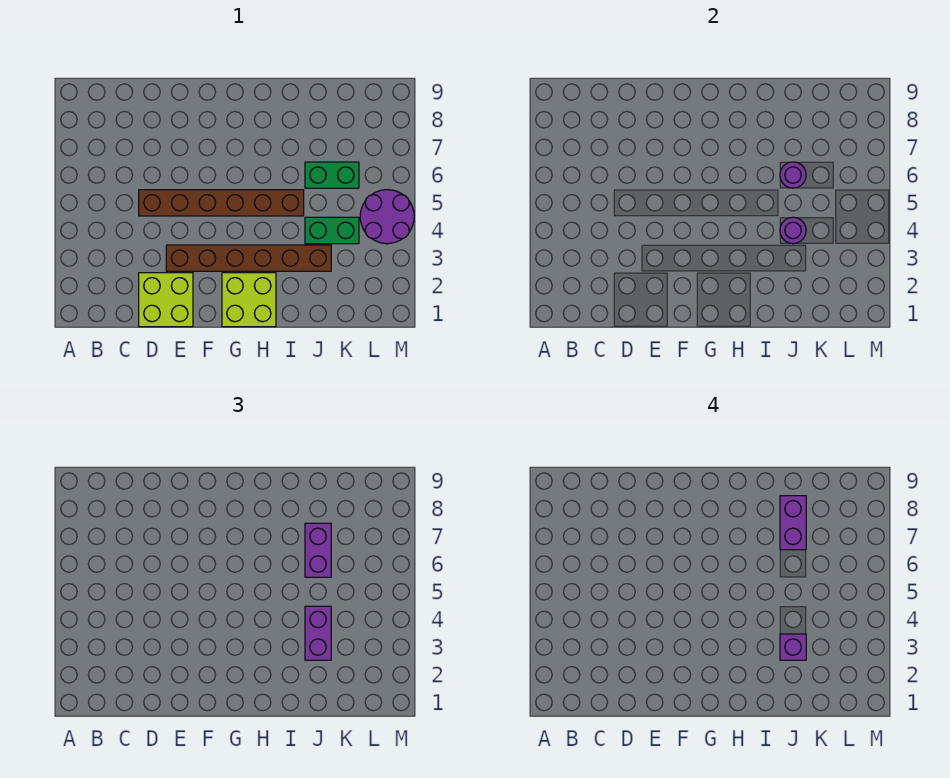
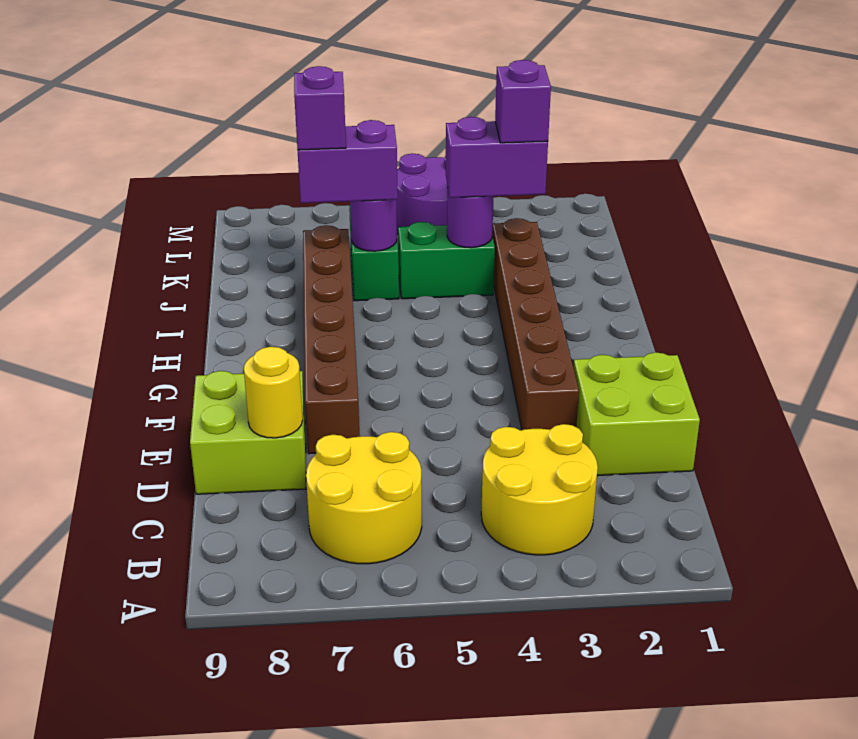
none -> yellow 2x2 round brick [481,424,598,555]
none -> yellow 2x2 round brick [306,432,422,564]
brown 1x6 brick [139,190,304,216] -> brown 1x6 brick moved to [303,225,360,454]
none -> yellow 1x1 round brick [244,347,303,438]
lime 2x2 brick [222,273,276,327] -> lime 2x2 brick moved to [190,371,306,494]
green 1x2 brick [305,217,359,244] -> green 1x2 brick turned to [398,222,495,299]
purple 1x2 brick [780,496,806,550] -> purple 1x1 brick [294,66,346,150]

